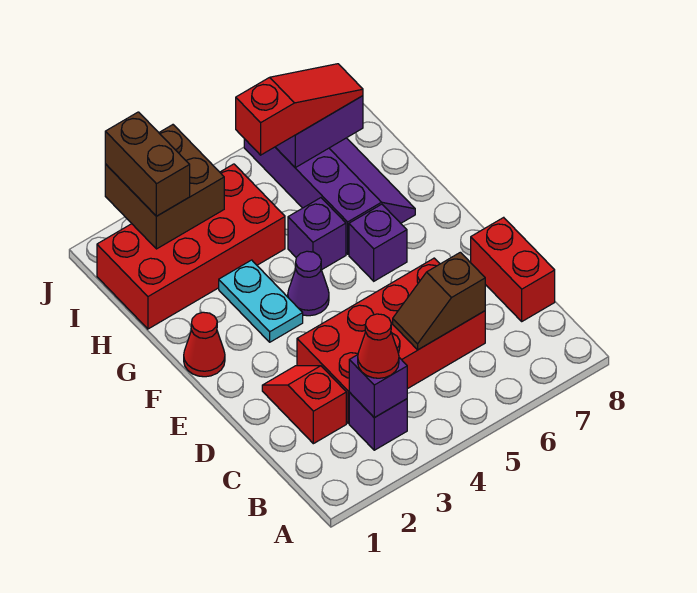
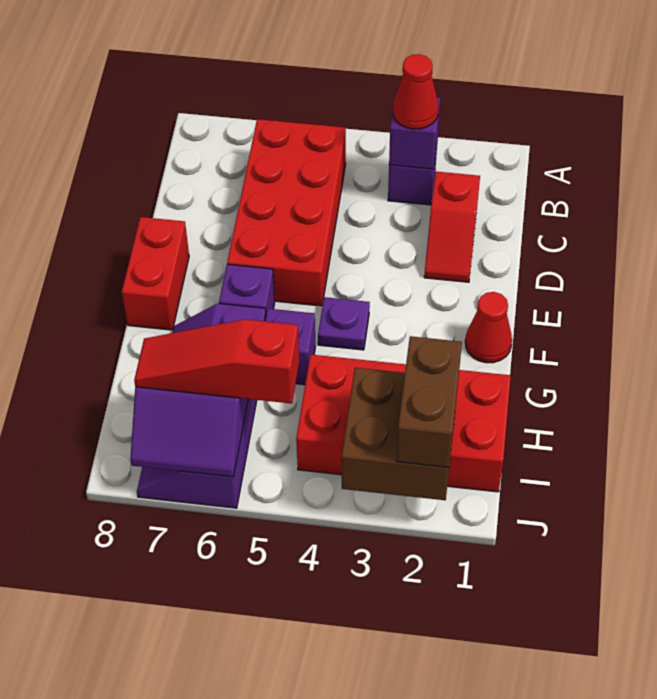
red 2x4 brick [297,258,485,423] -> red 2x4 brick turned to [227,119,346,306]
brown 1x2 slope [393,252,485,350] -> none
red 1x2 brick [471,217,555,321] -> red 1x2 brick moved to [122,217,189,330]
cyan 1x2 plate [219,260,303,342] -> none
purple 1x1 cone [288,251,329,316] -> purple 1x1 plate [318,297,370,350]

